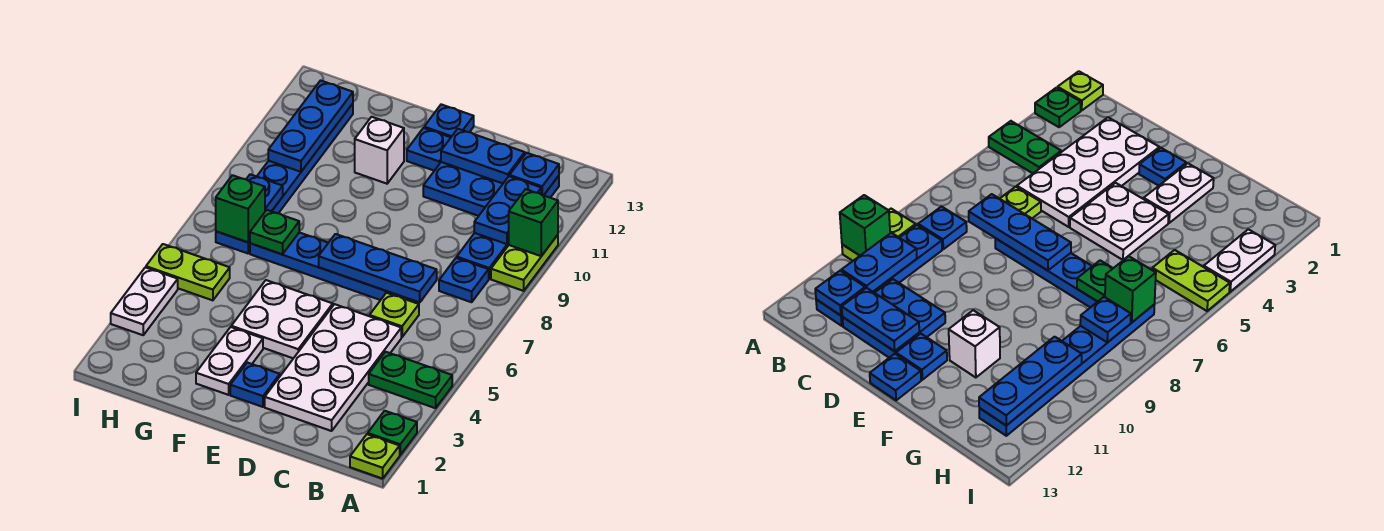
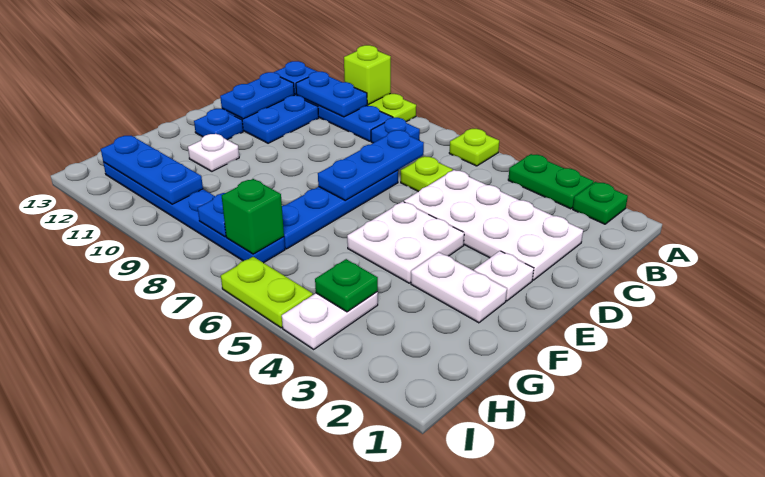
lime 1x1 plate [350,434,400,479] -> lime 1x1 plate moved to [449,129,499,166]
green 1x2 plate [369,352,452,408] -> green 1x2 plate turned to [508,154,594,209]
green 1x1 brick [508,189,558,256] -> lime 1x1 brick [344,45,391,104]
blue 1x1 plate [230,362,280,407] -> white 1x1 plate [474,251,534,301]
blue 1x1 plate [424,104,474,137] -> none
white 1x1 brick [355,117,404,184] -> white 1x1 plate [188,134,239,171]
green 1x1 plate [250,210,299,254] -> green 1x1 plate moved to [315,259,378,312]
lime 1x2 plate [146,244,230,300] -> lime 1x2 plate turned to [221,257,313,328]
white 1x2 plate [111,267,178,335] -> white 1x2 plate turned to [282,292,378,349]

